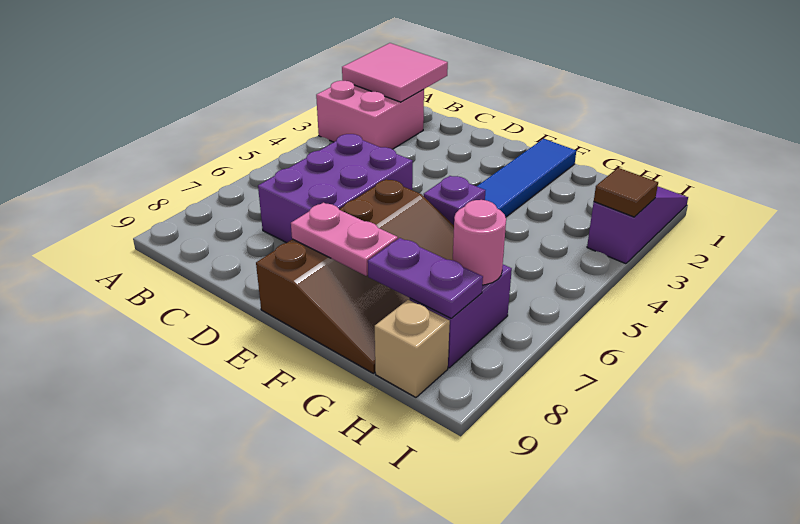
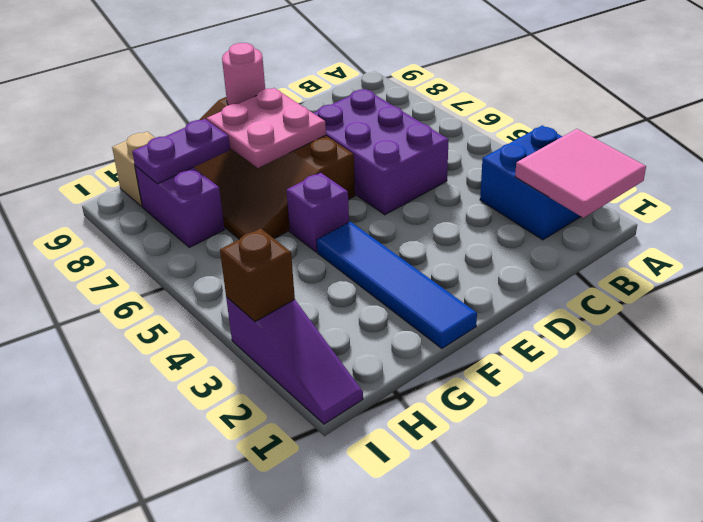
pink 2x2 brick [316,81,424,149] -> blue 2x2 brick [480,125,581,240]
pink 1x2 plate [291,203,398,276] -> pink 2x2 plate [207,88,326,168]
pink 1x1 round brick [453,200,506,285] -> pink 1x1 round brick moved to [222,43,265,105]
brown 1x1 tile [594,168,658,217] -> brown 1x1 brick [220,228,295,321]

